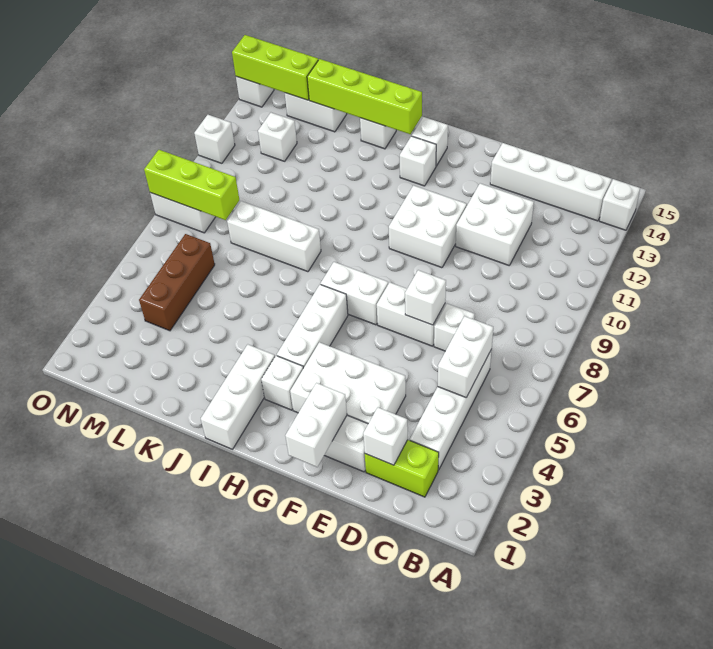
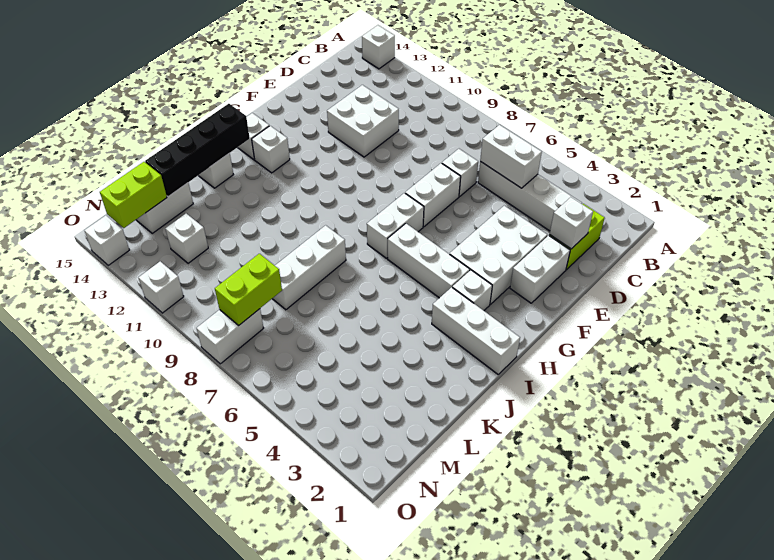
white 1x4 brick [490,143,612,221] -> none
white 1x1 brick [405,270,446,325] -> none
white 1x2 brick [285,383,347,467] -> none
white 2x2 brick [389,185,467,268] -> none
lime 1x4 brick [307,59,422,134] -> black 1x4 brick [145,104,250,197]
brown 1x3 brick [139,234,215,331] -> none
lime 1x3 brick [144,150,239,220] -> lime 1x2 brick [215,254,282,325]
lime 1x3 brick [232,35,318,100] -> lime 1x2 brick [100,162,167,228]

